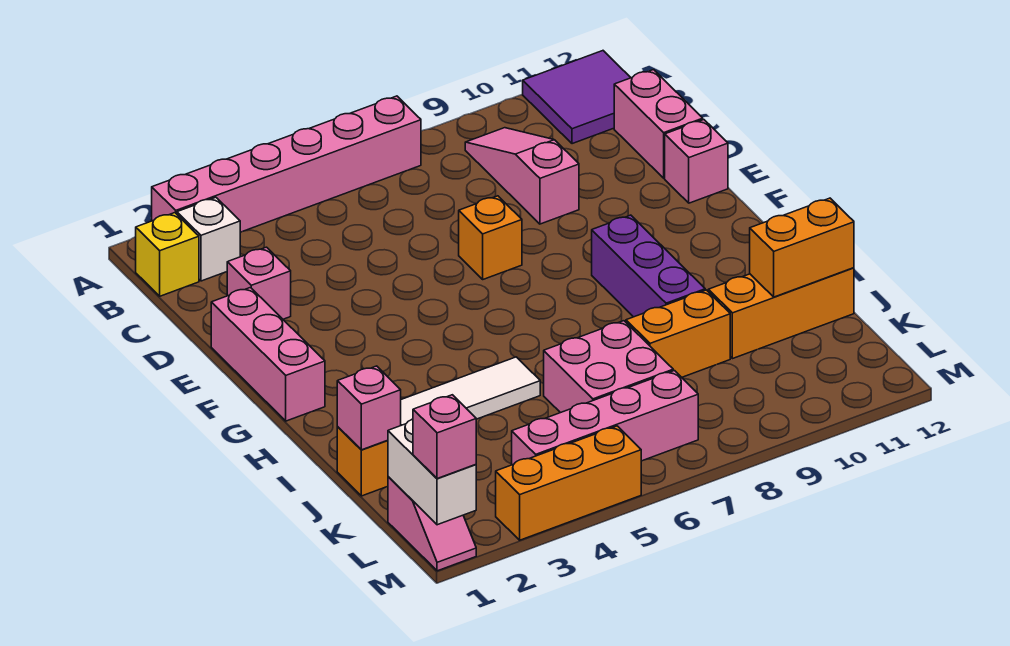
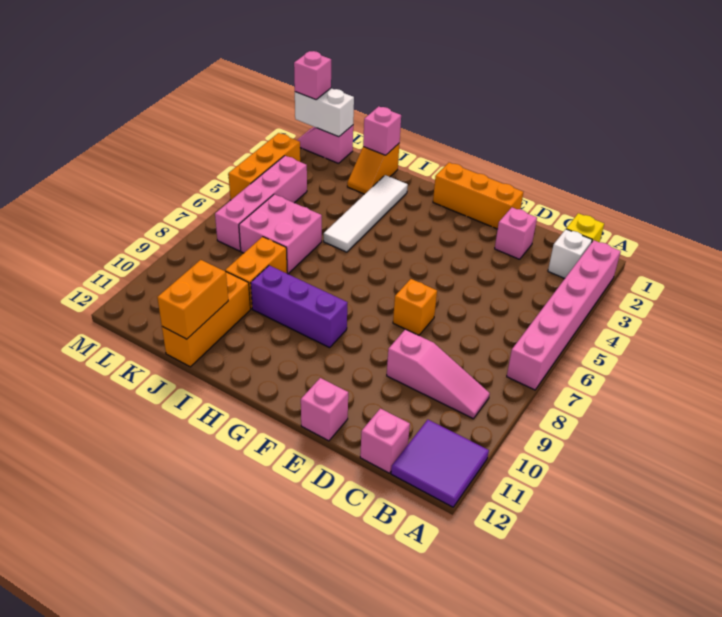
pink 1x2 brick [614,70,703,178] -> pink 1x1 brick [360,408,410,473]
pink 1x3 brick [211,288,325,421] -> orange 1x3 brick [433,163,523,229]

